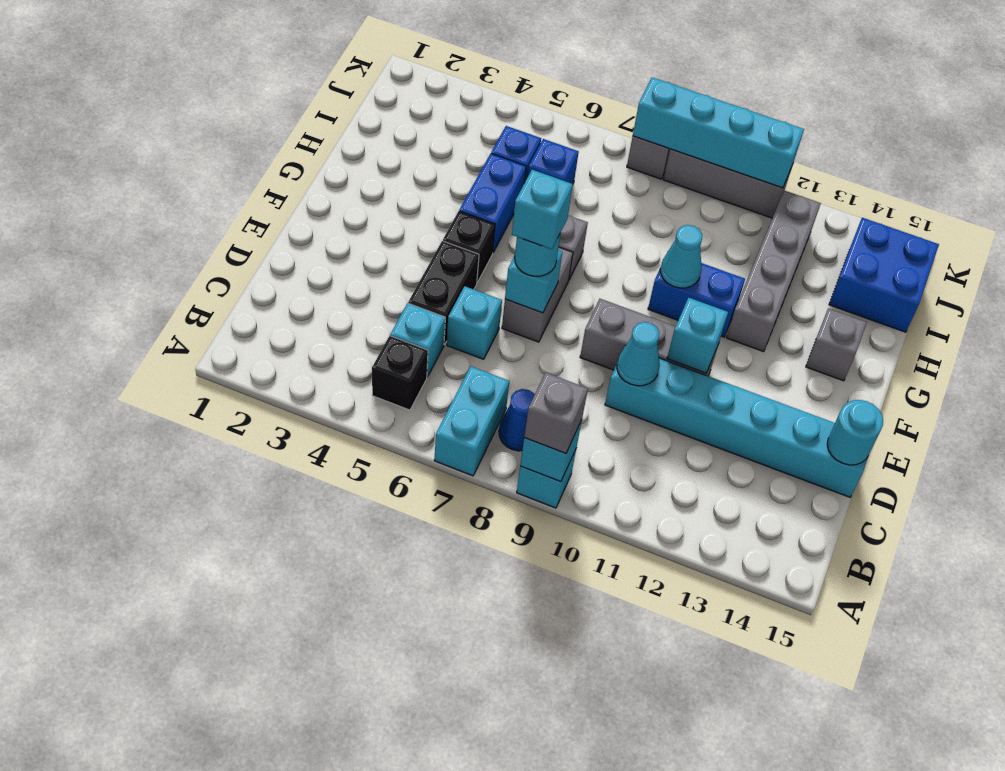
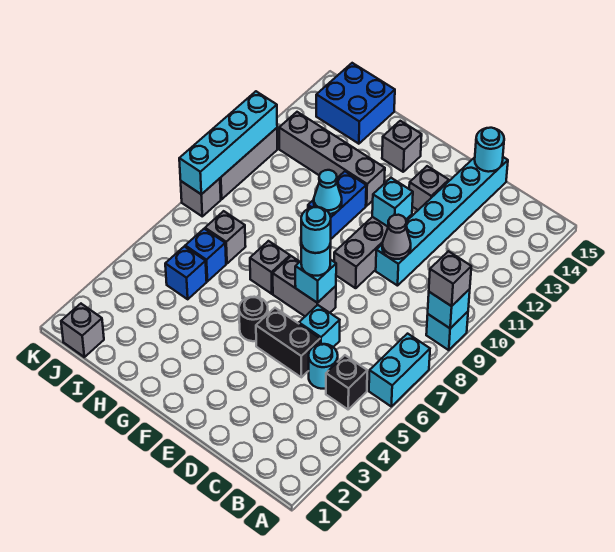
cyan 1x2 brick [434,367,509,476] -> cyan 1x2 brick turned to [369,334,430,406]
blue 1x1 cone [499,389,535,451] -> none
cyan 1x1 brick [390,303,445,377] -> cyan 1x1 round brick [309,344,338,389]
cyan 1x1 cone [617,322,660,386] -> grey 1x1 cone [382,215,411,259]
cyan 1x1 brick [512,170,573,249] -> cyan 1x1 round brick [301,207,331,253]
none -> grey 1x1 brick [409,166,449,210]
black 1x1 brick [443,211,495,282] -> black 1x1 round brick [239,297,268,341]
blue 1x2 brick [459,154,526,252] -> none
none -> grey 1x1 brick [205,211,246,263]
none -> grey 1x1 brick [61,304,104,357]

